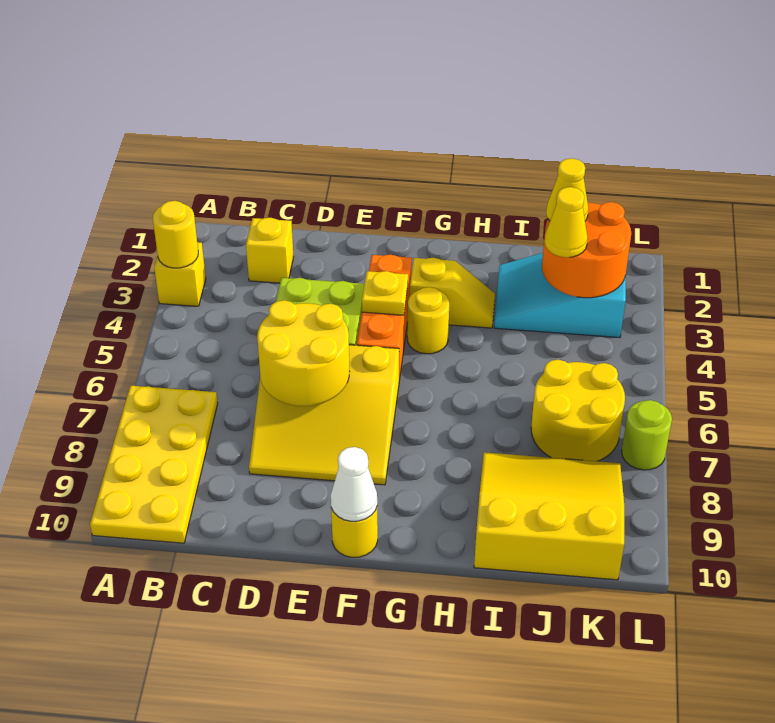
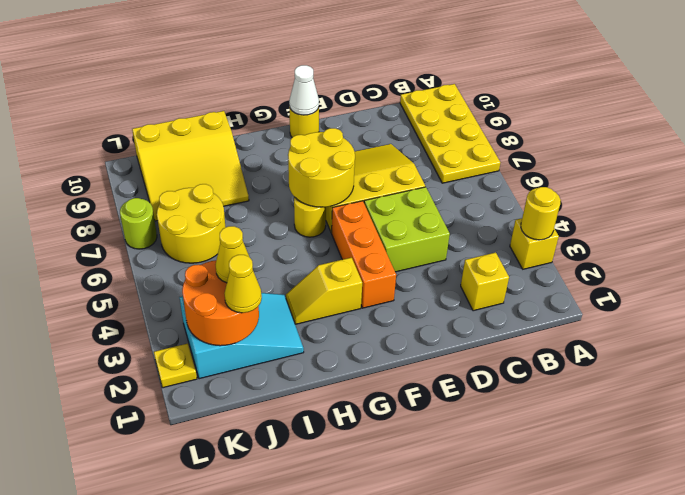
yellow 2x2 round brick [257,300,350,406] -> yellow 2x2 round brick moved to [288,128,355,207]
yellow 1x1 plate [362,271,408,315] -> yellow 1x1 plate moved to [154,343,197,388]
yellow 1x1 round brick [407,287,449,354] -> yellow 1x1 round brick moved to [294,197,326,237]

